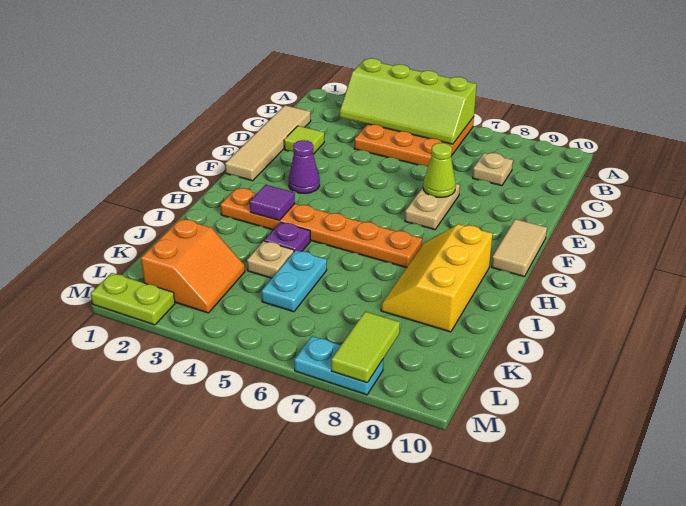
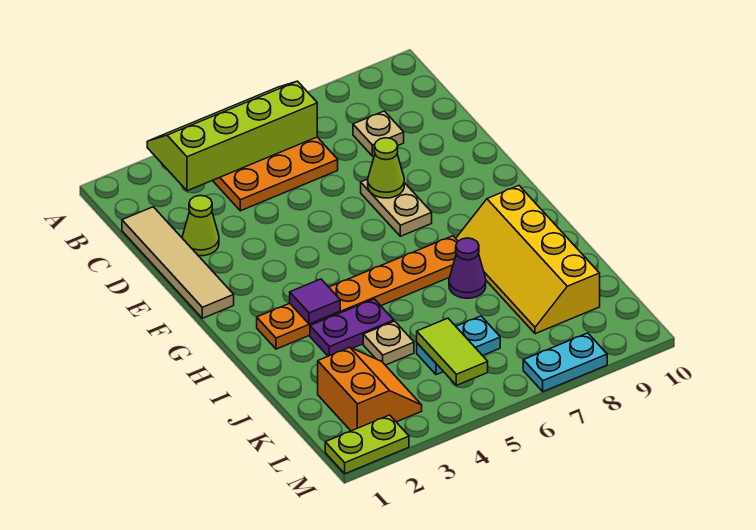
lime 2x4 slope [340,58,477,144] -> lime 2x4 slope turned to [147,81,317,191]
lime 1x1 tile [284,126,324,154] -> lime 1x1 cone [182,195,219,256]
purple 1x1 cone [289,140,320,193] -> purple 1x1 cone moved to [449,238,486,298]
tan 1x2 tile [491,219,547,277] -> none
yellow 2x3 slope [381,224,493,332] -> yellow 2x4 slope [456,186,600,334]
purple 1x1 plate [264,222,310,252] -> purple 1x2 plate [310,299,394,356]
cyan 1x2 plate [262,250,327,312] -> cyan 1x2 plate turned to [417,316,500,375]
lime 1x2 tile [331,312,400,383] -> lime 1x2 tile moved to [417,318,488,385]

